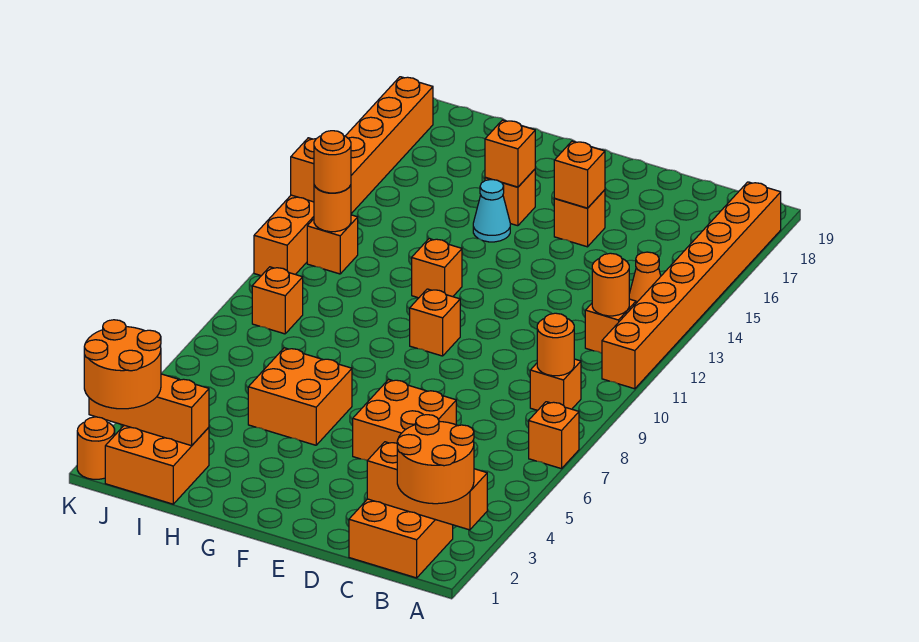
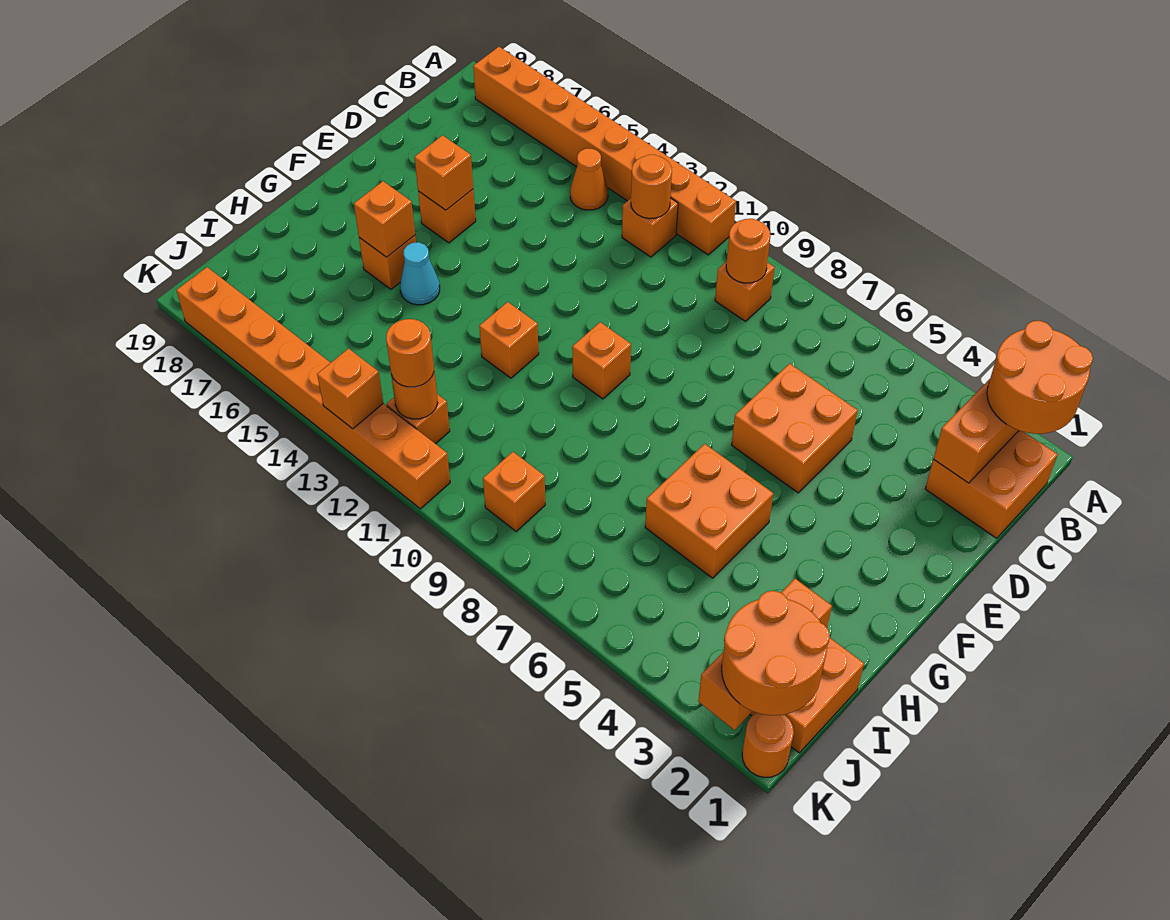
orange 1x1 brick [529,402,579,469] -> none

